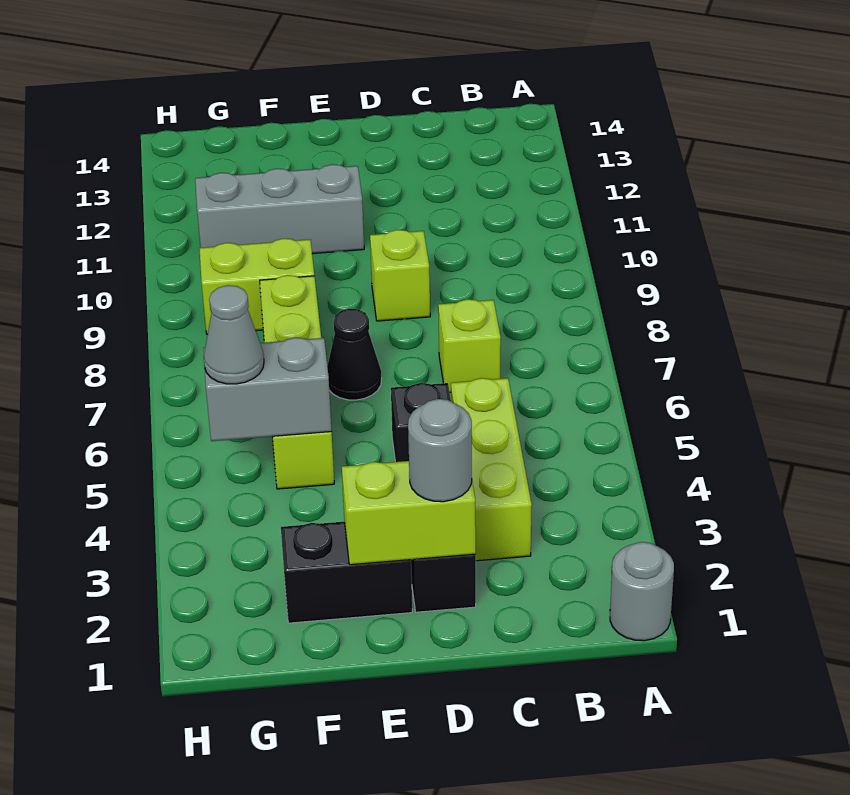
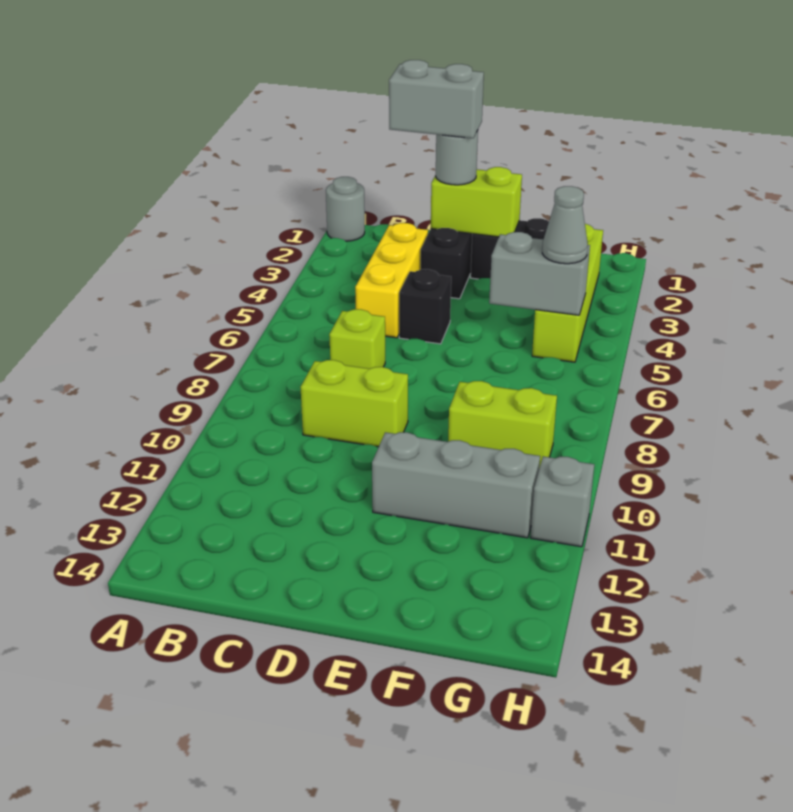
none -> grey 1x2 brick [389,60,484,138]
lime 1x3 brick [451,378,532,561] -> yellow 1x3 brick [355,223,428,338]
lime 1x1 brick [370,230,430,321] -> lime 1x2 brick [301,360,408,447]
black 1x1 cone [327,308,382,400] -> none
lime 1x4 brick [260,275,334,489] -> lime 1x4 brick moved to [532,224,603,362]
none -> grey 1x1 brick [530,456,594,547]

